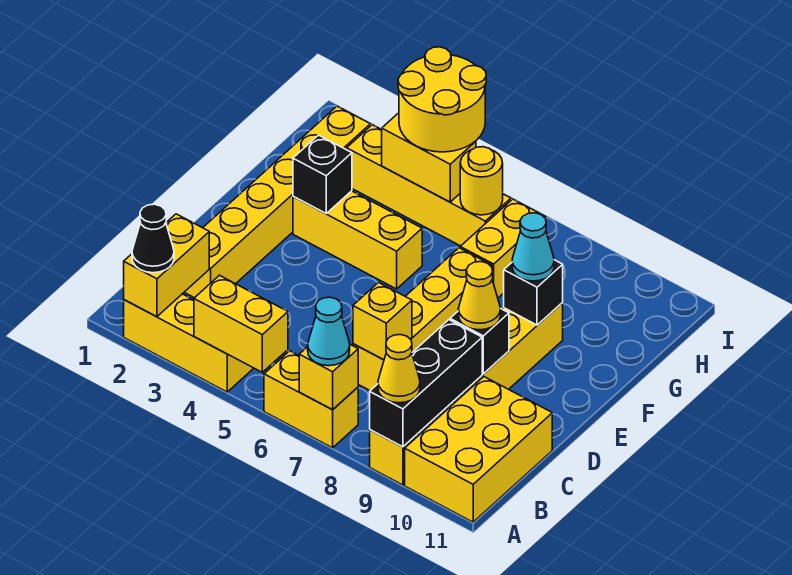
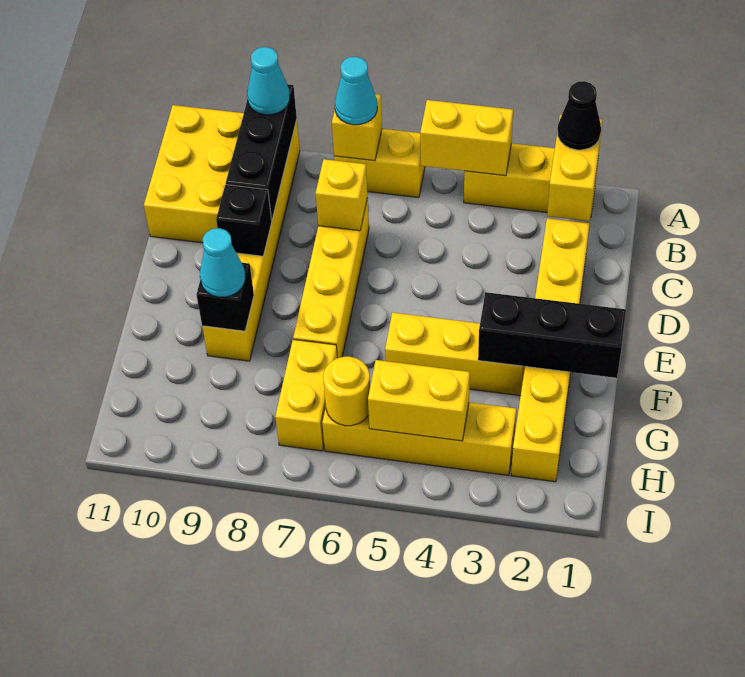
yellow 1x1 cone [378,335,420,403] -> cyan 1x1 cone [247,47,290,115]
yellow 1x1 cone [458,262,501,330] -> none
black 1x1 brick [293,135,352,213] -> black 1x3 brick [478,292,626,378]
yellow 2x2 round brick [398,47,486,152] -> none

